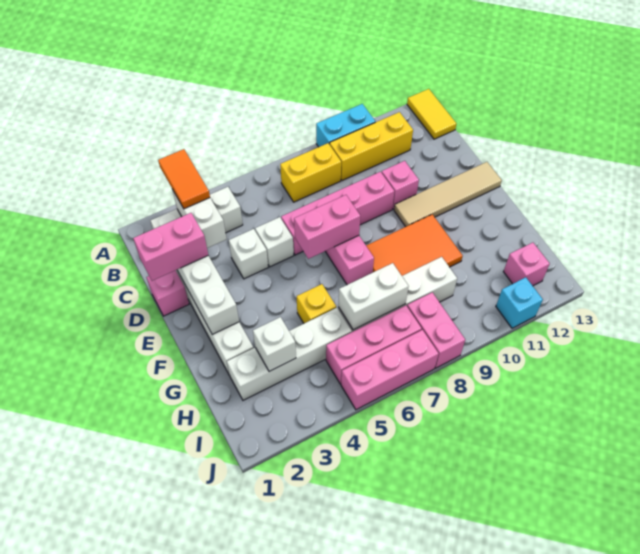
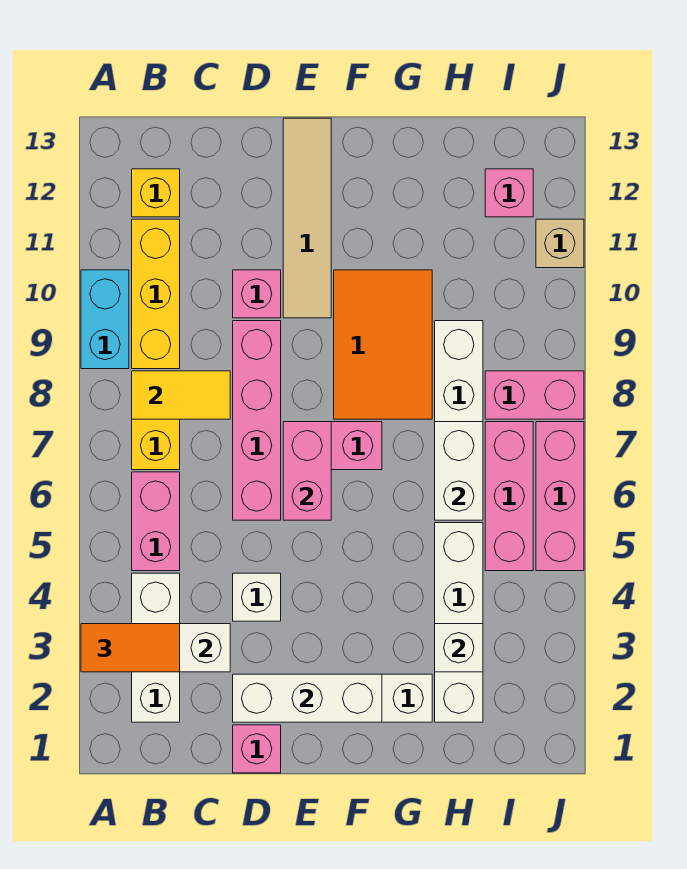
yellow 1x2 tile [407,89,456,139] -> yellow 1x2 tile moved to [132,371,230,419]
pink 1x2 brick [133,213,208,281] -> pink 1x2 brick moved to [132,472,180,571]
white 1x1 brick [255,217,294,267] -> none
yellow 1x1 brick [297,284,336,323] -> yellow 1x1 brick moved to [132,169,180,217]
cyan 1x1 brick [496,277,543,328] -> tan 1x1 brick [536,219,584,268]

